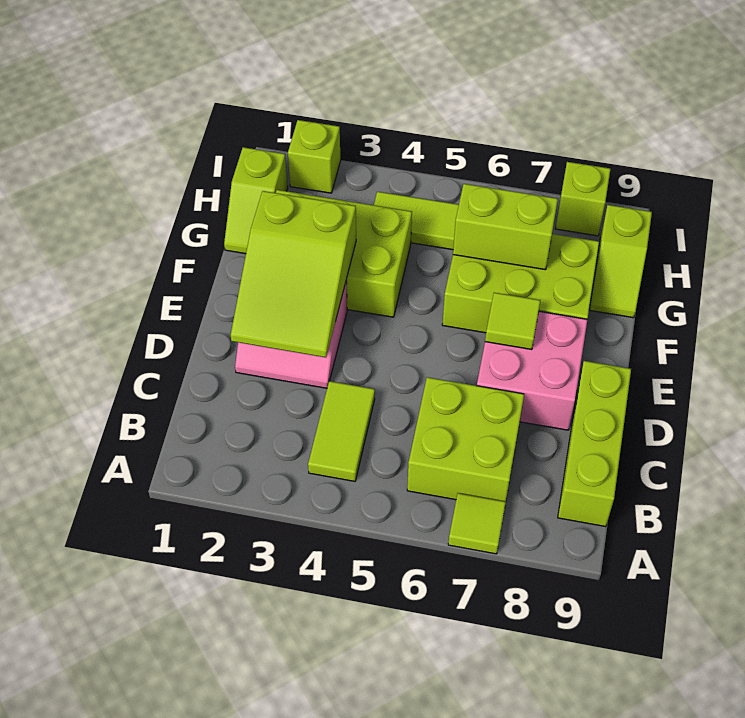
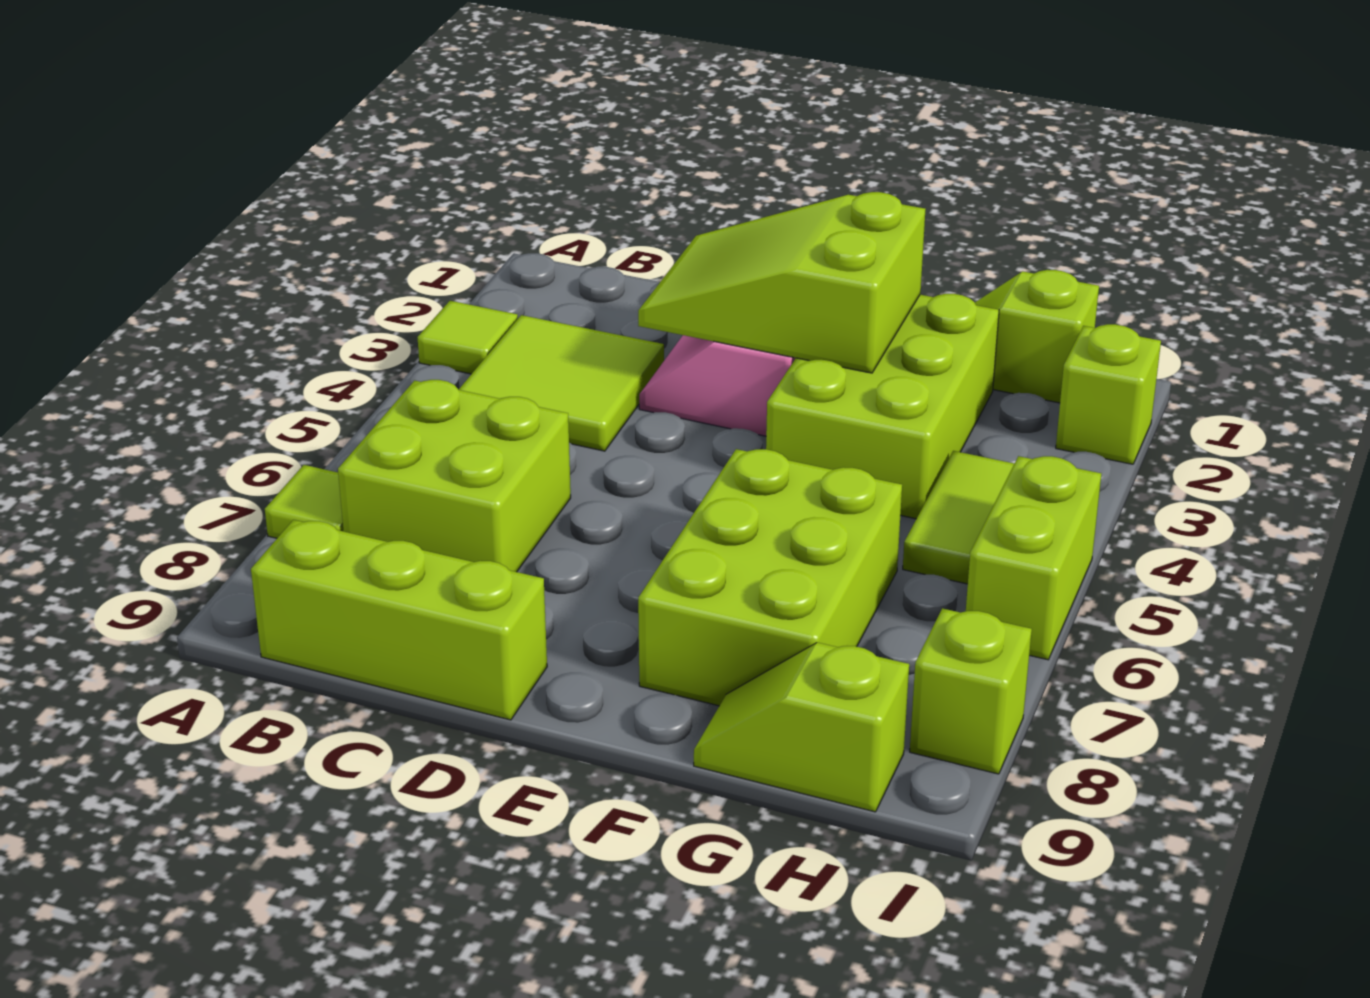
lime 1x2 tile [308,381,375,481] -> lime 2x2 tile [459,315,664,451]
pink 2x2 brick [477,311,587,430] -> none
lime 1x1 tile [485,293,540,350] -> lime 1x1 tile moved to [417,301,518,374]
lime 1x2 brick [453,184,558,270] -> lime 1x2 brick moved to [966,456,1101,660]

